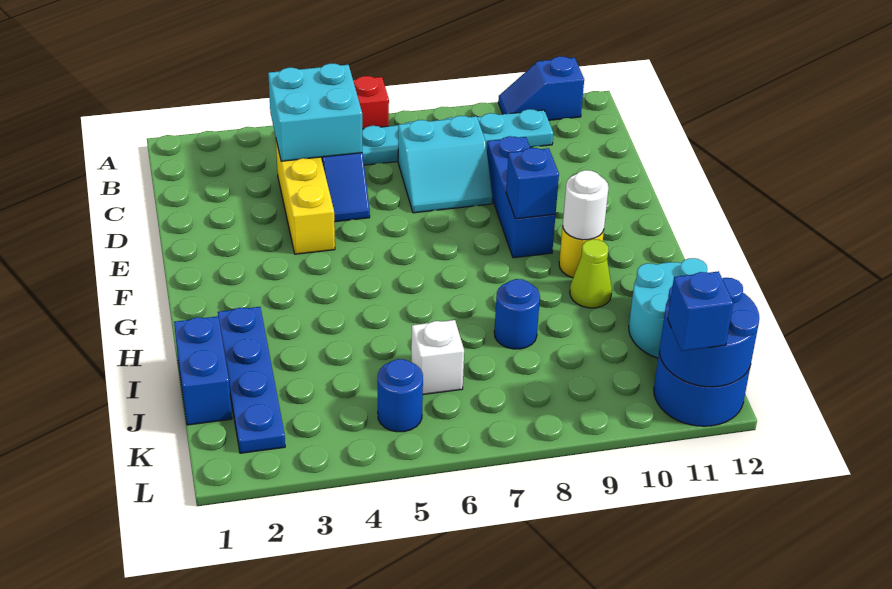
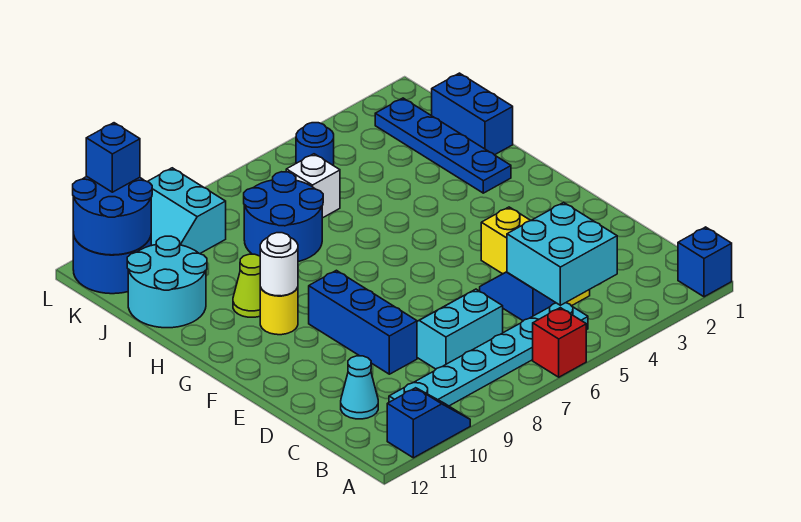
none -> cyan 1x1 cone [341,356,378,419]
blue 1x1 brick [506,148,559,219] -> blue 1x1 brick moved to [678,227,732,297]
blue 1x1 round brick [494,279,540,349] -> blue 2x2 round brick [244,172,323,262]
none -> cyan 2x2 slope [148,168,226,254]

